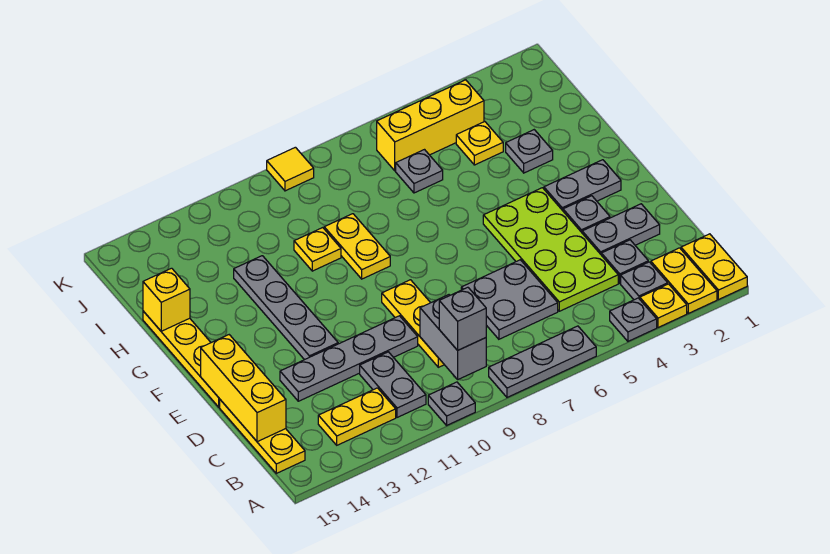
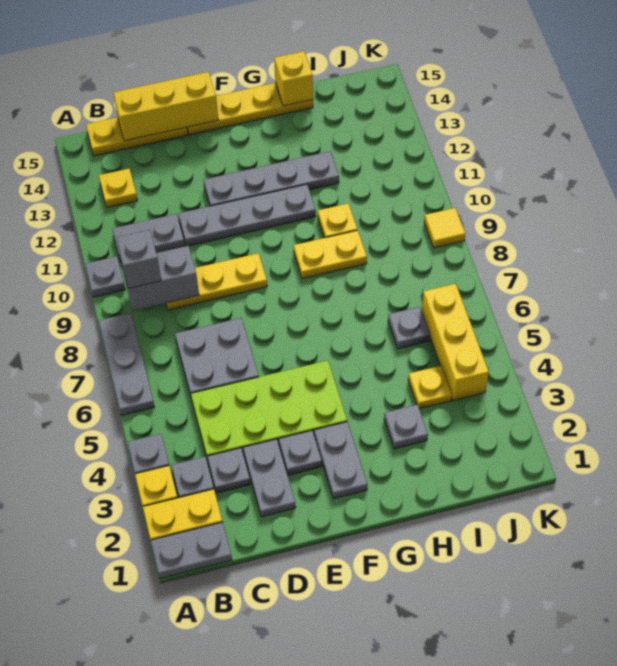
yellow 1x2 plate [681,234,747,300] -> grey 1x2 plate [151,522,232,578]
yellow 1x2 plate [318,388,396,445] -> yellow 1x1 plate [99,169,138,208]
grey 1x4 plate [280,316,418,401] -> grey 1x4 plate turned to [178,184,316,246]

